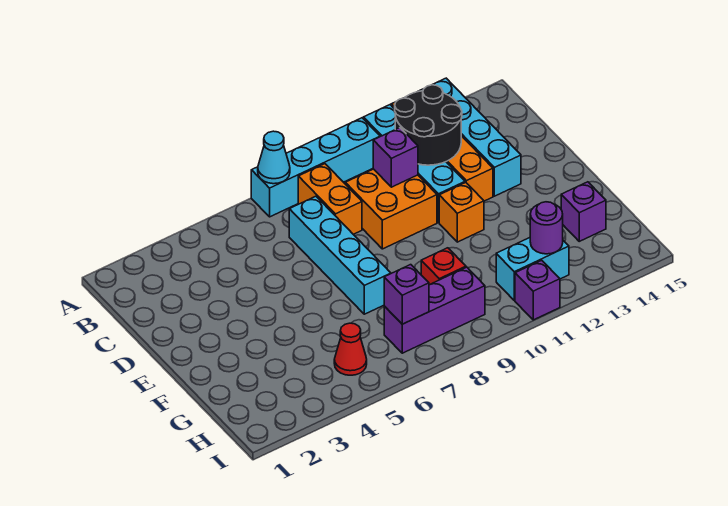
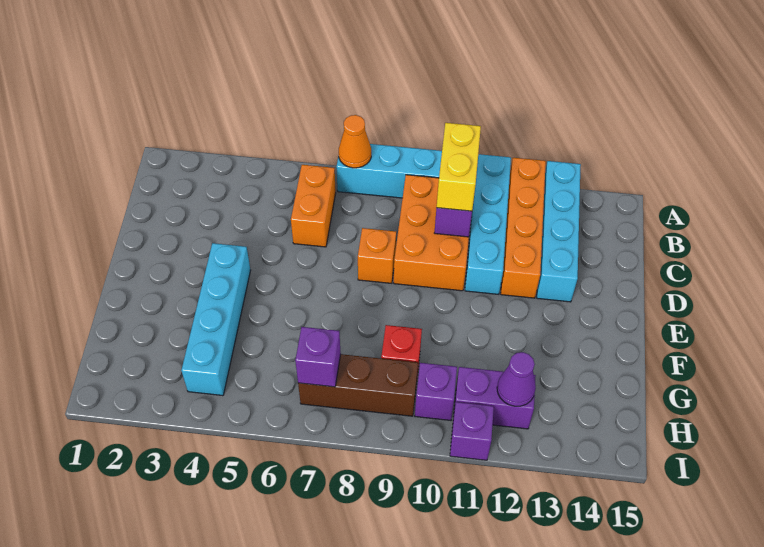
cyan 1x1 cone [258,131,290,184] -> orange 1x1 cone [339,115,371,168]
orange 1x2 brick [298,164,362,234] -> orange 1x2 brick moved to [291,165,336,247]
none -> yellow 1x2 brick [437,123,481,211]
black 2x2 round brick [395,85,462,165] -> none
cyan 1x4 brick [289,196,391,314] -> cyan 1x4 brick moved to [181,243,251,396]
orange 2x2 brick [345,169,437,249] -> orange 2x3 brick [394,175,469,291]
orange 1x1 brick [439,183,484,242] -> orange 1x1 brick moved to [358,228,396,283]
purple 1x1 brick [561,182,606,241] -> purple 1x1 brick moved to [415,363,457,420]
red 1x1 cone [334,323,367,375] -> none
purple 1x3 brick [384,267,485,353] -> brown 1x3 brick [298,354,418,416]
cyan 1x2 brick [496,238,569,300] -> purple 1x2 brick [453,367,536,429]
purple 1x1 round brick [530,202,563,254] -> purple 1x1 cone [497,352,536,406]

